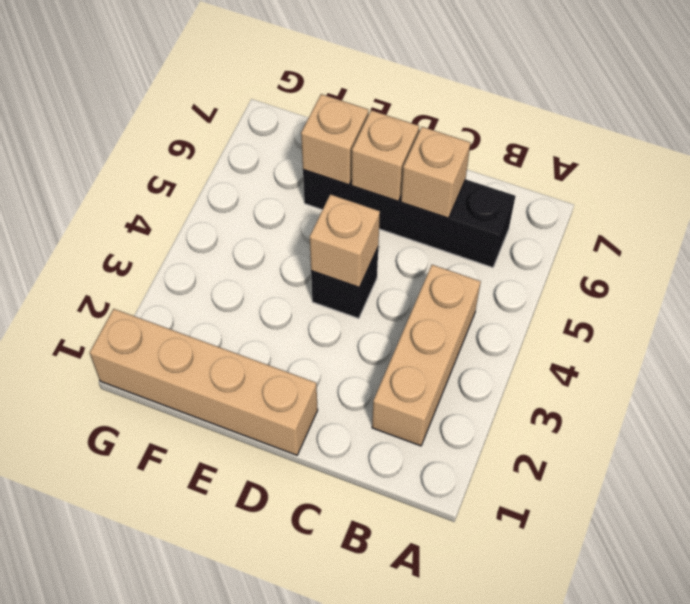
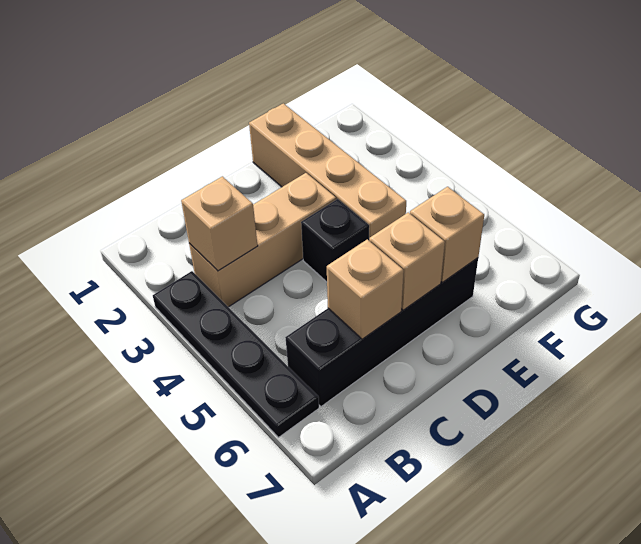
none -> black 1x4 plate [153,271,319,438]
tan 1x3 brick [372,265,481,446] -> tan 1x3 brick turned to [189,173,336,307]
tan 1x4 brick [90,309,318,455] -> tan 1x4 brick turned to [249,103,406,238]
tan 1x1 brick [310,194,380,287] -> tan 1x1 brick moved to [181,176,258,271]

